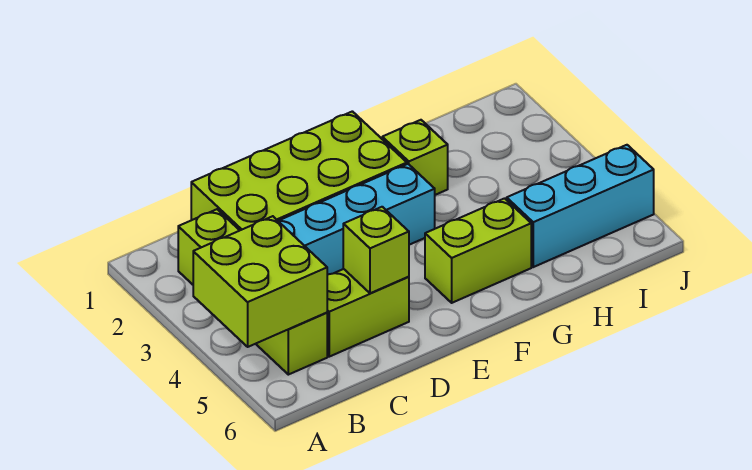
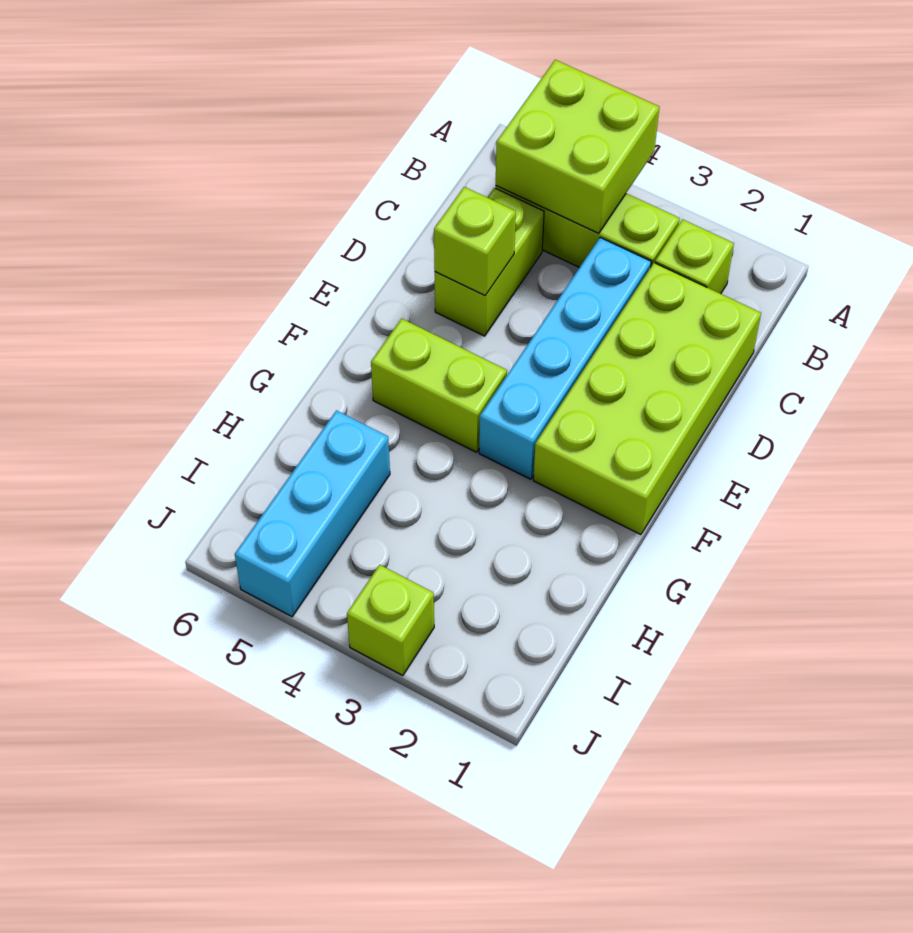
lime 1x2 brick [425,198,531,303] -> lime 1x2 brick turned to [371,319,507,452]
lime 1x1 brick [382,120,448,195] -> lime 1x1 brick moved to [347,565,434,676]

